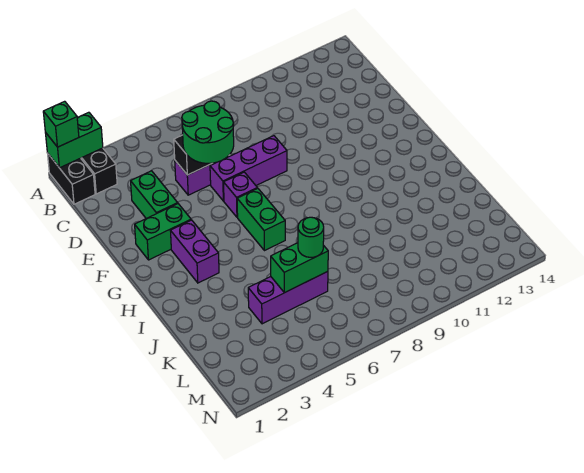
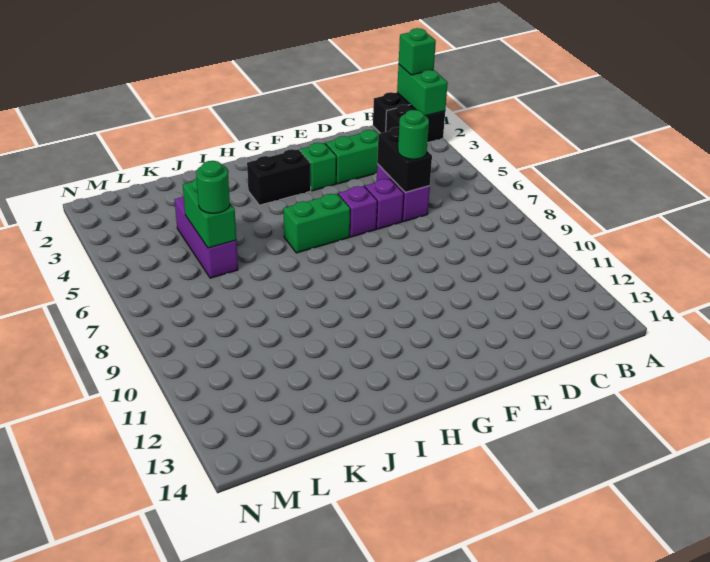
green 2x2 round brick [182,101,234,163] -> green 1x1 round brick [398,110,429,159]
purple 1x3 brick [210,136,287,201] -> purple 1x1 brick [365,179,404,229]
green 1x2 brick [135,204,191,260] -> green 1x1 brick [300,143,336,191]
purple 1x2 brick [171,220,219,283] -> black 1x2 brick [247,149,311,205]

